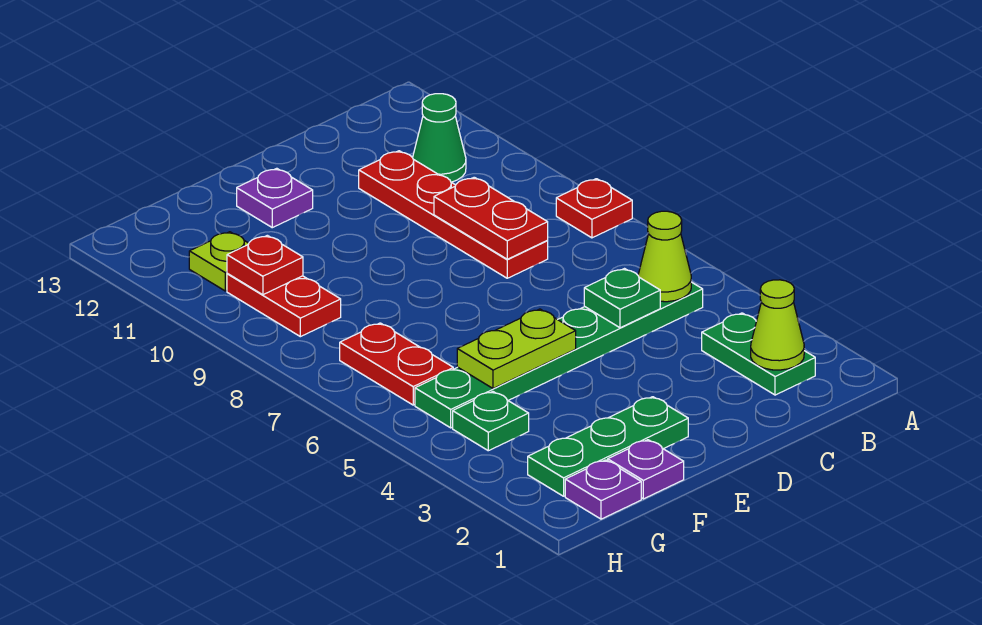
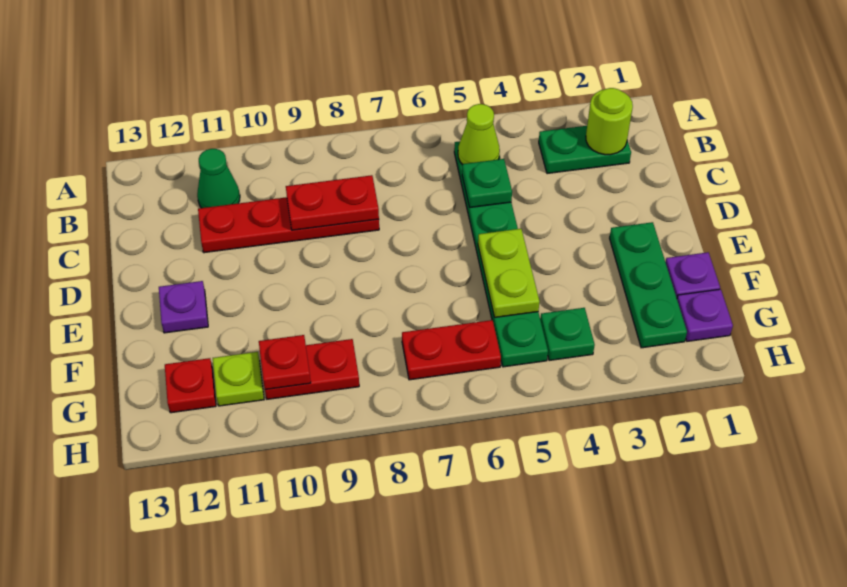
red 1x1 plate [556,179,632,238] -> red 1x1 plate moved to [165,358,216,413]
lime 1x1 cone [751,280,804,370] -> lime 1x1 round brick [586,88,633,155]

